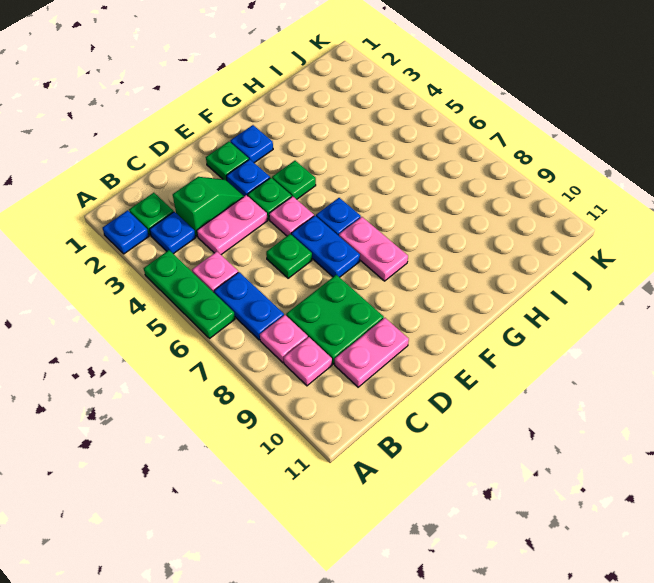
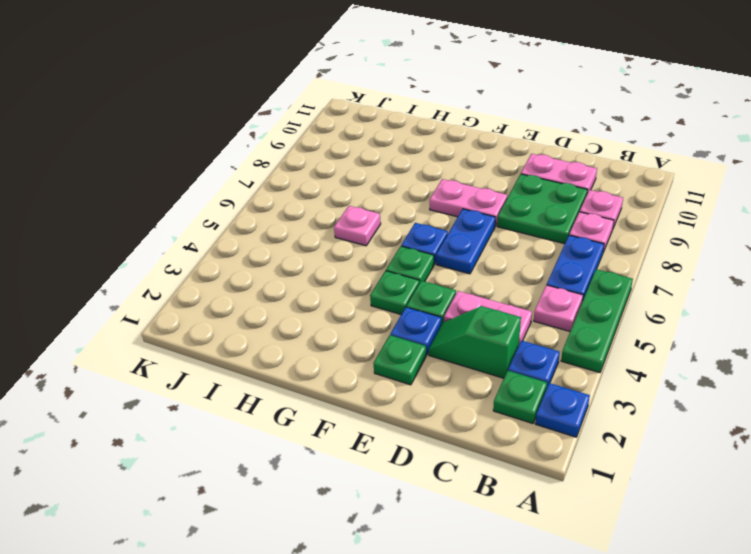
green 1x1 plate [266,234,312,278] -> green 1x1 plate moved to [386,246,434,283]
pink 1x1 plate [269,196,314,236] -> pink 1x1 plate moved to [334,206,381,246]
blue 1x1 plate [230,125,273,163] -> none
pink 1x2 plate [339,217,408,281] -> pink 1x2 plate turned to [430,179,507,226]

